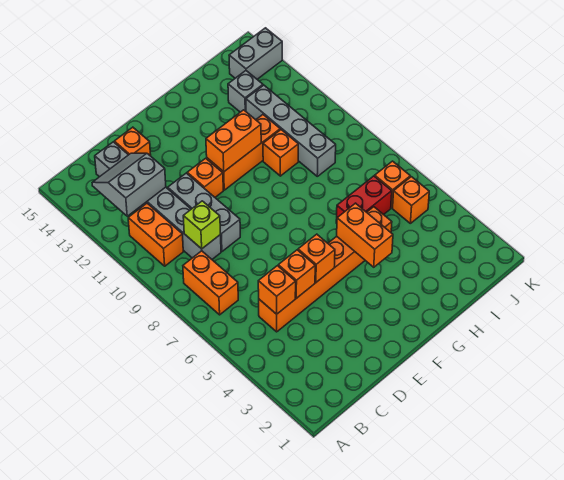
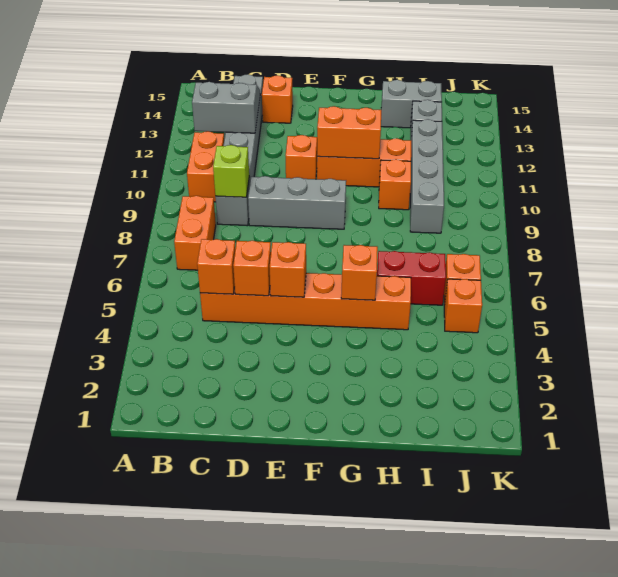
grey 1x3 brick [168,173,240,251] -> grey 1x3 brick turned to [248,176,346,229]
orange 1x2 brick [337,203,393,267] -> orange 1x1 brick [341,245,378,300]
grey 1x2 brick [229,28,282,79] -> grey 1x2 brick moved to [381,80,442,128]

